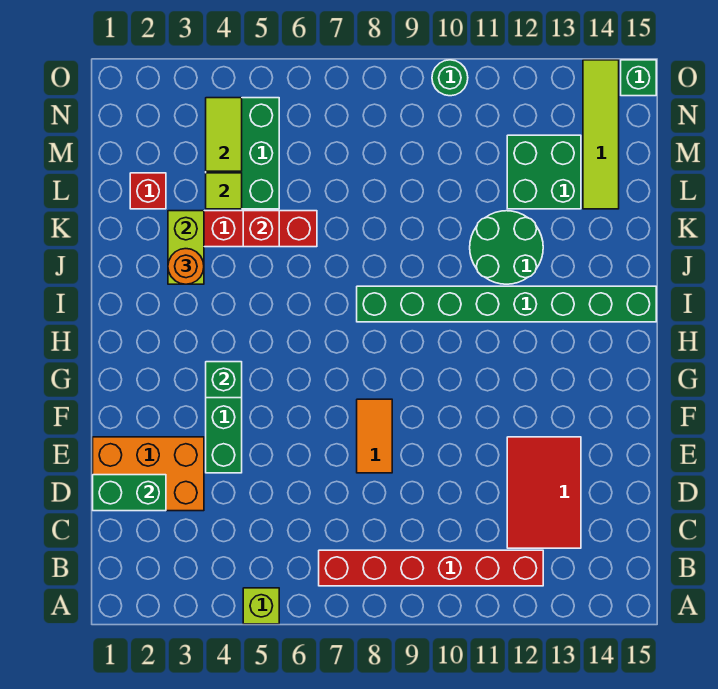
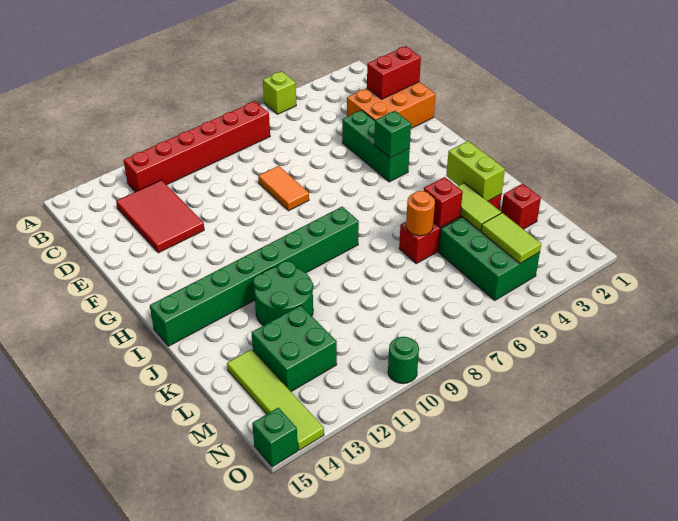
green 1x2 brick [93,475,166,511] -> red 1x2 brick [367,46,421,99]
orange 1x1 round brick [168,249,204,284] -> orange 1x1 round brick moved to [406,191,435,236]
lime 1x1 tile [206,173,242,209] -> lime 1x2 tile [457,183,501,231]

